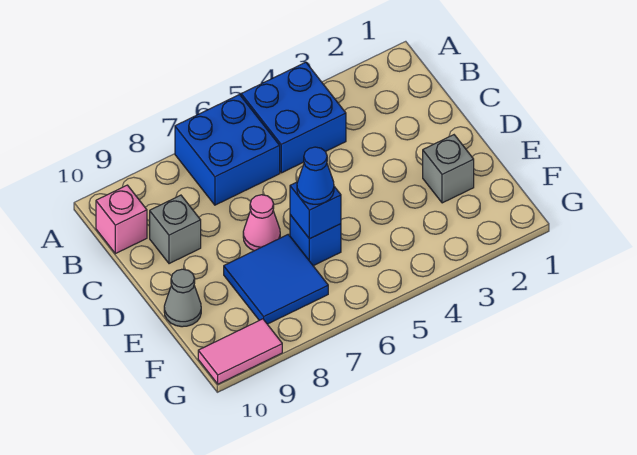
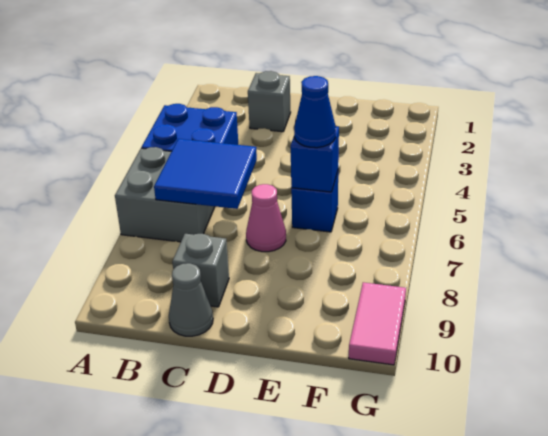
blue 2x2 brick [175,95,280,205] -> grey 2x2 brick [115,147,215,242]
pink 1x1 brick [96,185,147,254] -> none
grey 1x1 brick [423,135,474,203] -> grey 1x1 brick moved to [248,71,291,132]
blue 2x2 tile [224,234,328,324] -> blue 2x2 tile moved to [154,139,257,209]
grey 1x1 cone [164,269,201,327] -> grey 1x1 cone moved to [169,263,213,336]

